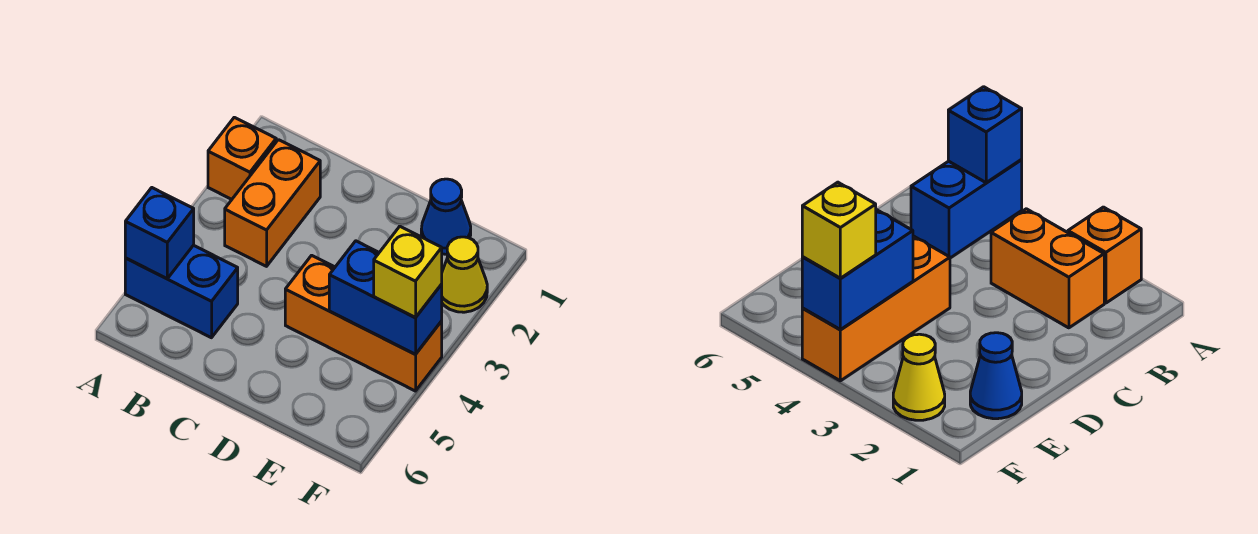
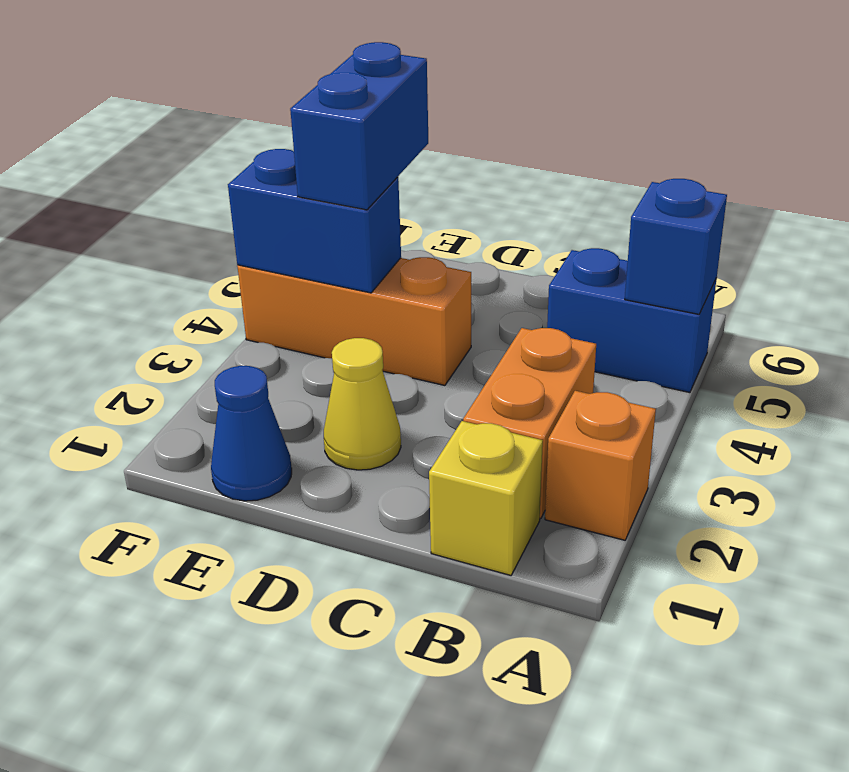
none -> blue 1x2 brick [290,42,428,210]
yellow 1x1 cone [441,237,487,312] -> yellow 1x1 cone moved to [324,338,401,470]
yellow 1x1 brick [374,227,442,317] -> yellow 1x1 brick moved to [429,421,543,575]

